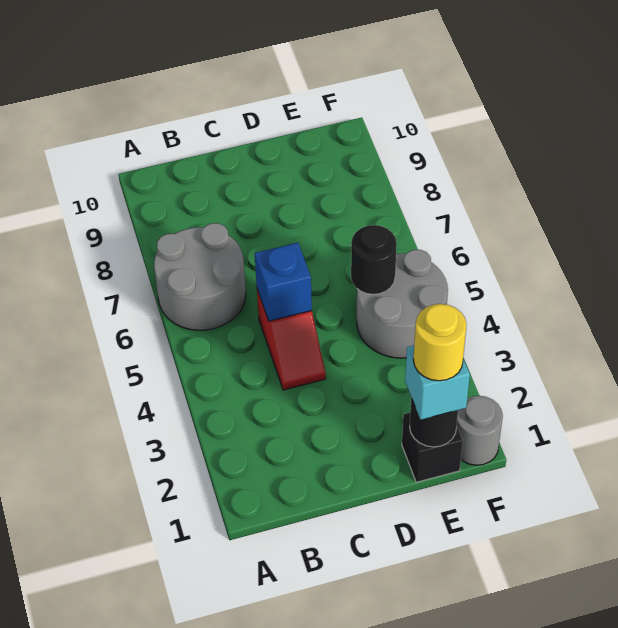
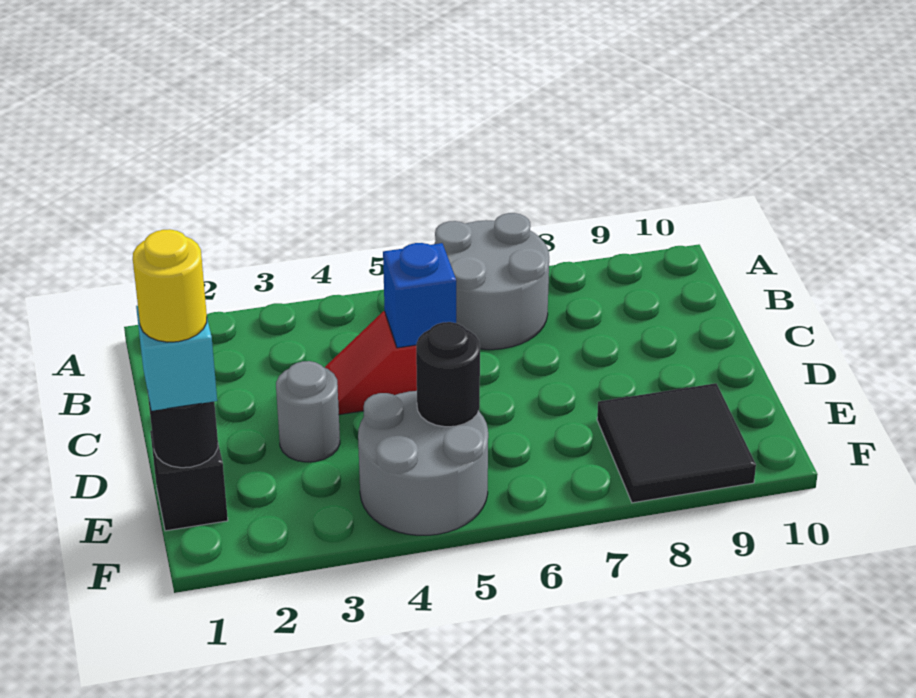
none -> black 2x2 tile [597,383,756,503]
grey 1x1 round brick [457,396,503,465] -> grey 1x1 round brick moved to [276,361,340,462]

